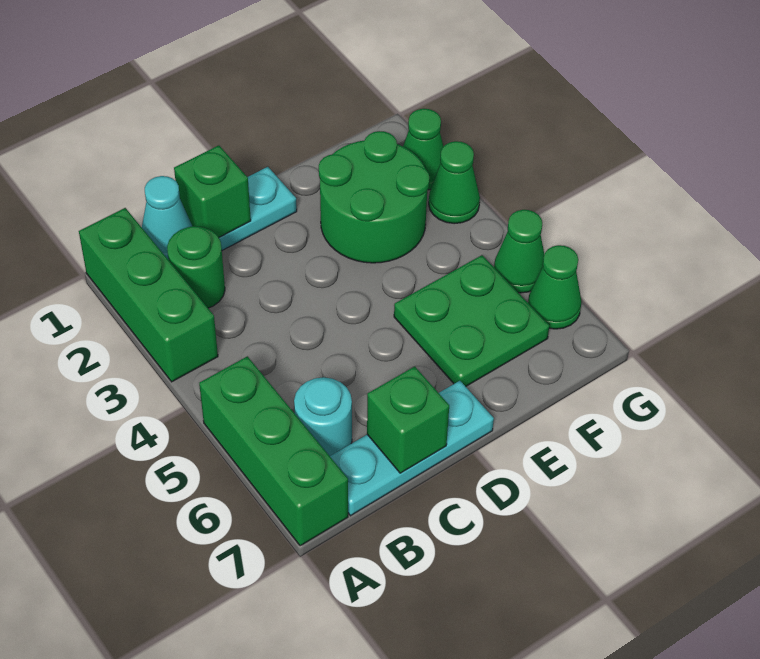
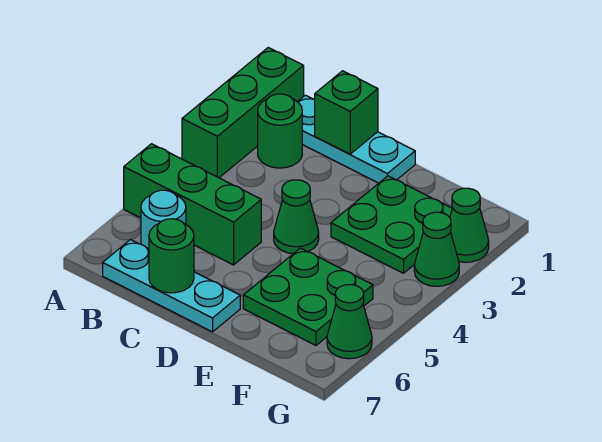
green 1x3 brick [199,356,348,546] -> green 1x3 brick turned to [124,144,261,265]
cyan 1x1 cone [142,176,192,260] -> none
green 1x1 brick [367,366,449,473] -> green 1x1 round brick [149,219,194,293]
green 2x2 round brick [319,131,429,263] -> green 2x2 plate [331,176,452,273]
green 1x1 cone [494,210,544,293] -> green 1x1 cone moved to [274,180,319,254]

